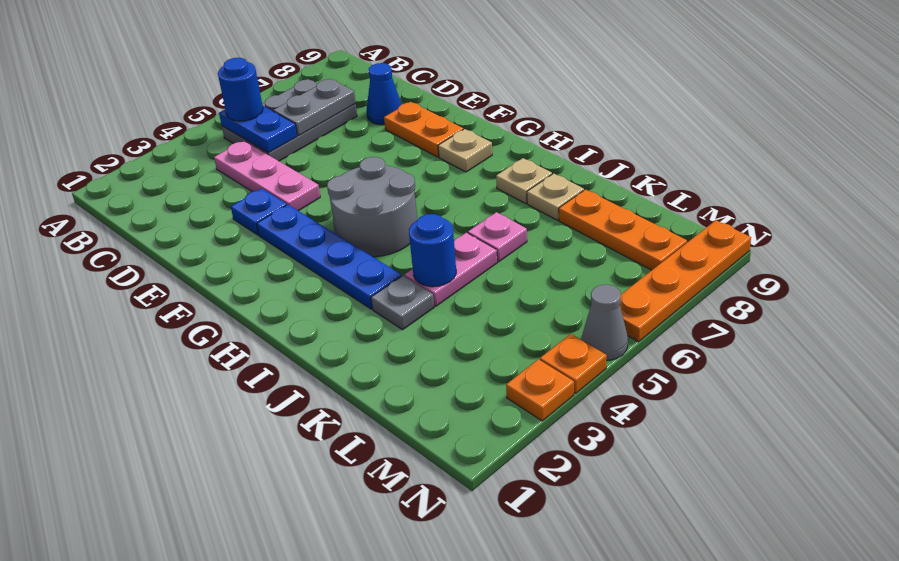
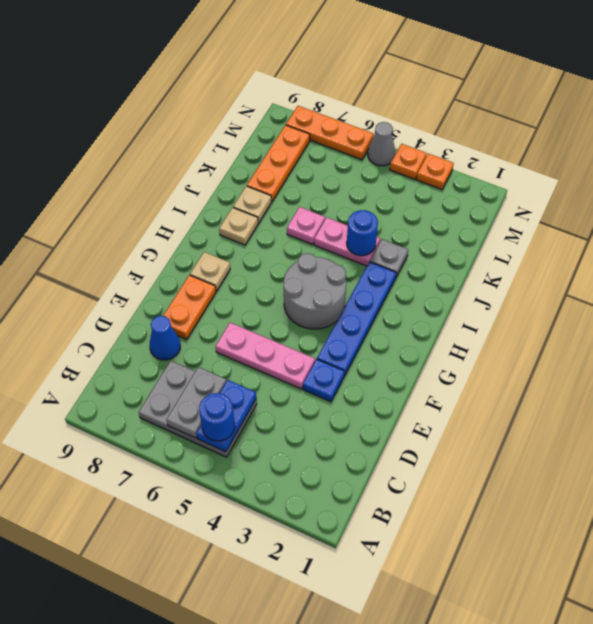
pink 1x3 plate [214,141,320,211] -> pink 1x3 plate turned to [216,323,315,389]
grey 1x2 plate [273,79,356,135] -> grey 1x2 plate turned to [166,367,226,438]
orange 1x4 plate [620,220,751,342] -> orange 1x3 plate [286,106,374,160]

